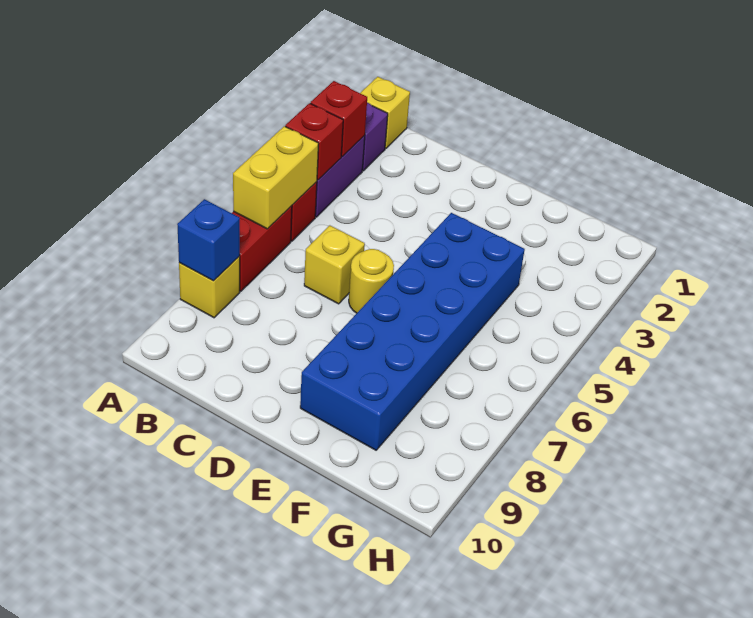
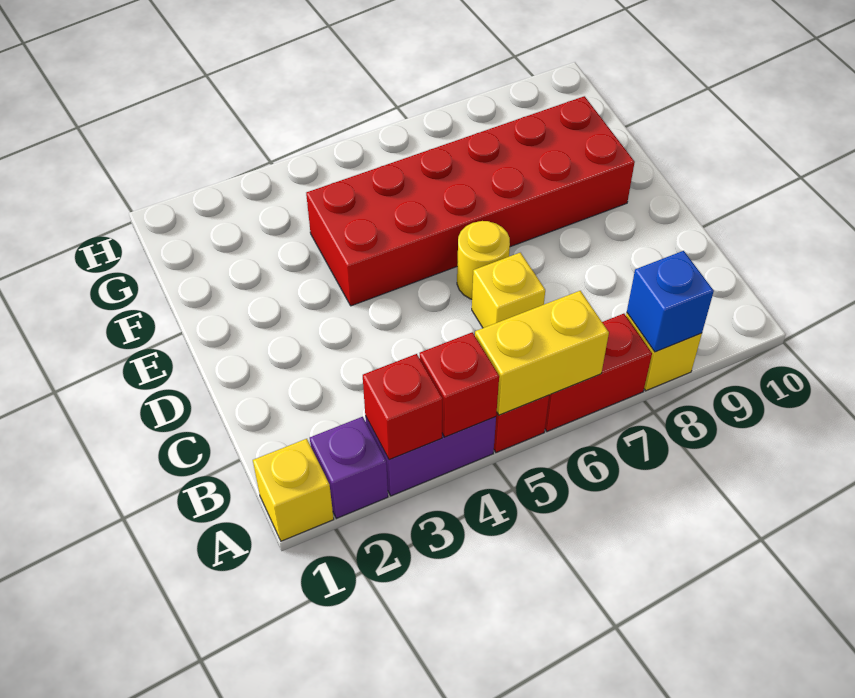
blue 2x6 brick [300,213,525,450] -> red 2x6 brick [306,96,635,306]

